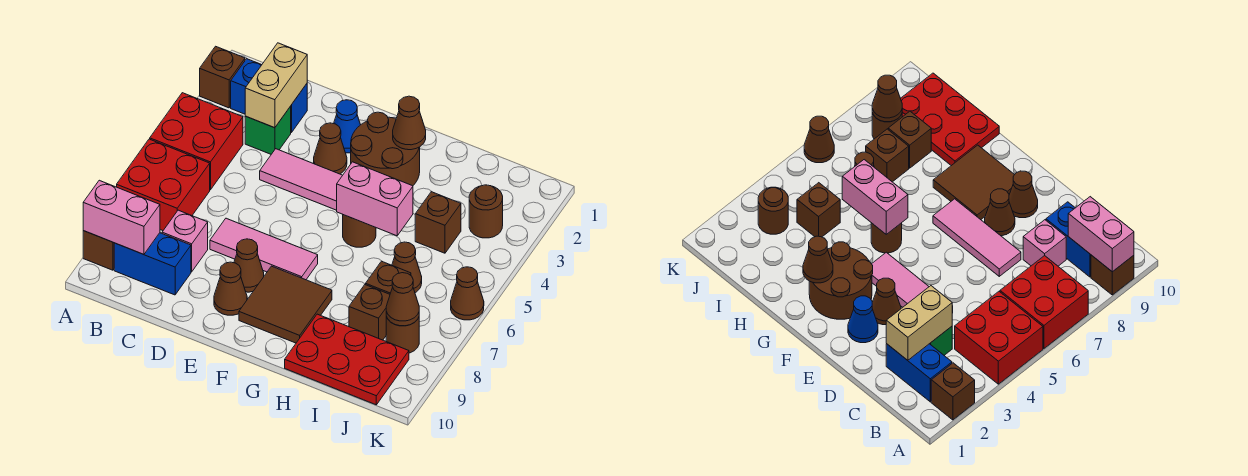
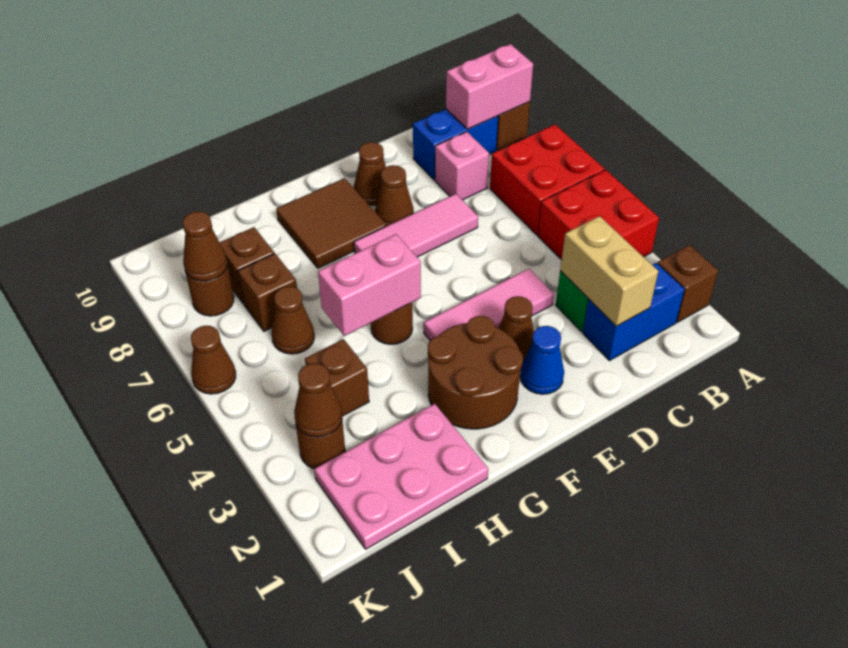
brown 1x1 cone [393,96,426,150] -> brown 1x1 cone moved to [294,363,342,437]
none -> pink 2x3 plate [314,404,488,549]
red 2x3 plate [285,314,409,405] -> none

